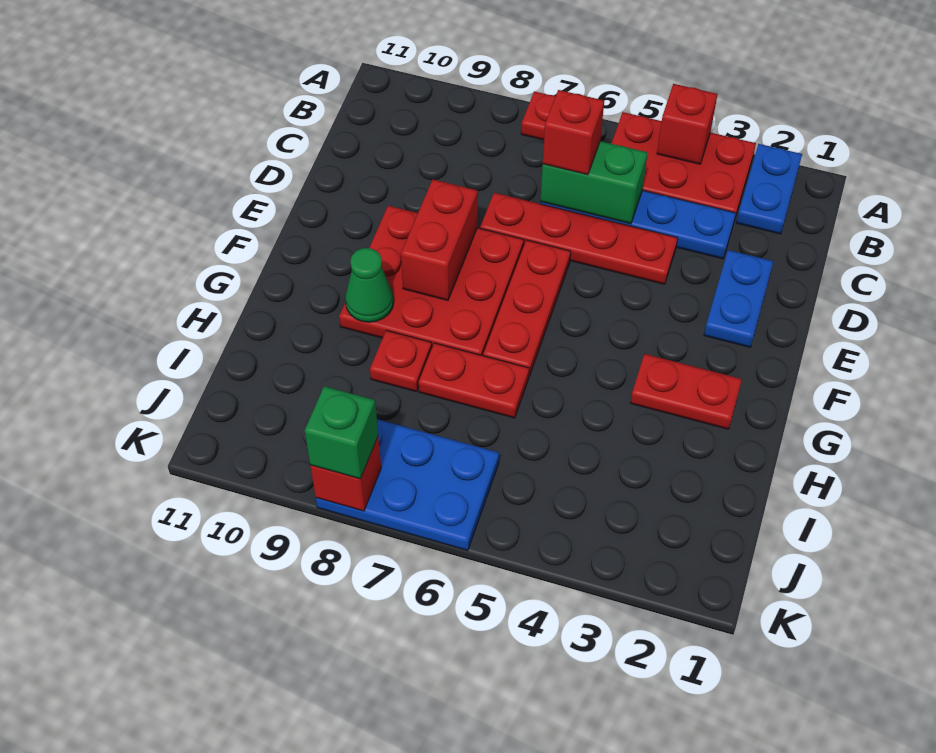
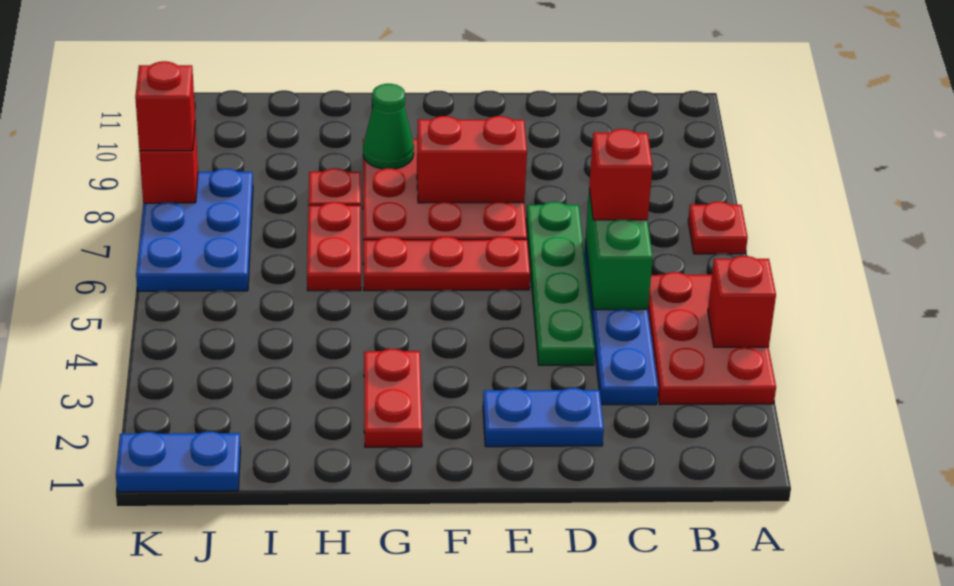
blue 1x2 plate [736,144,802,234] -> blue 1x2 plate moved to [116,432,240,492]
red 1x4 plate [480,193,678,284] -> green 1x4 plate [526,202,595,365]
green 1x1 brick [305,386,378,479] -> red 1x1 brick [135,61,195,151]

